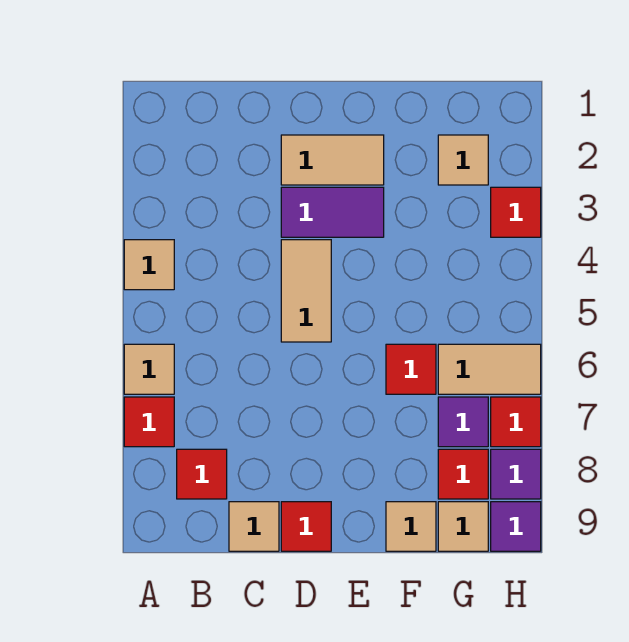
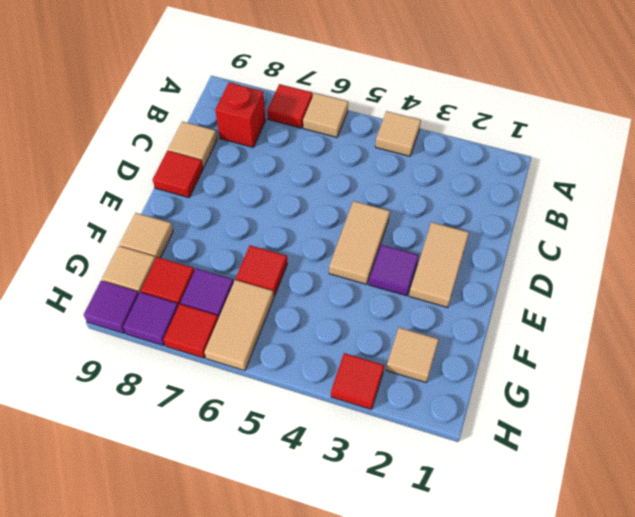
red 1x1 tile [177,449,227,499] -> red 1x1 brick [215,83,266,147]
purple 1x2 tile [281,187,384,237] -> purple 1x1 tile [369,245,419,296]
tan 1x2 tile [281,240,331,342] -> tan 1x2 tile turned to [329,201,390,284]

